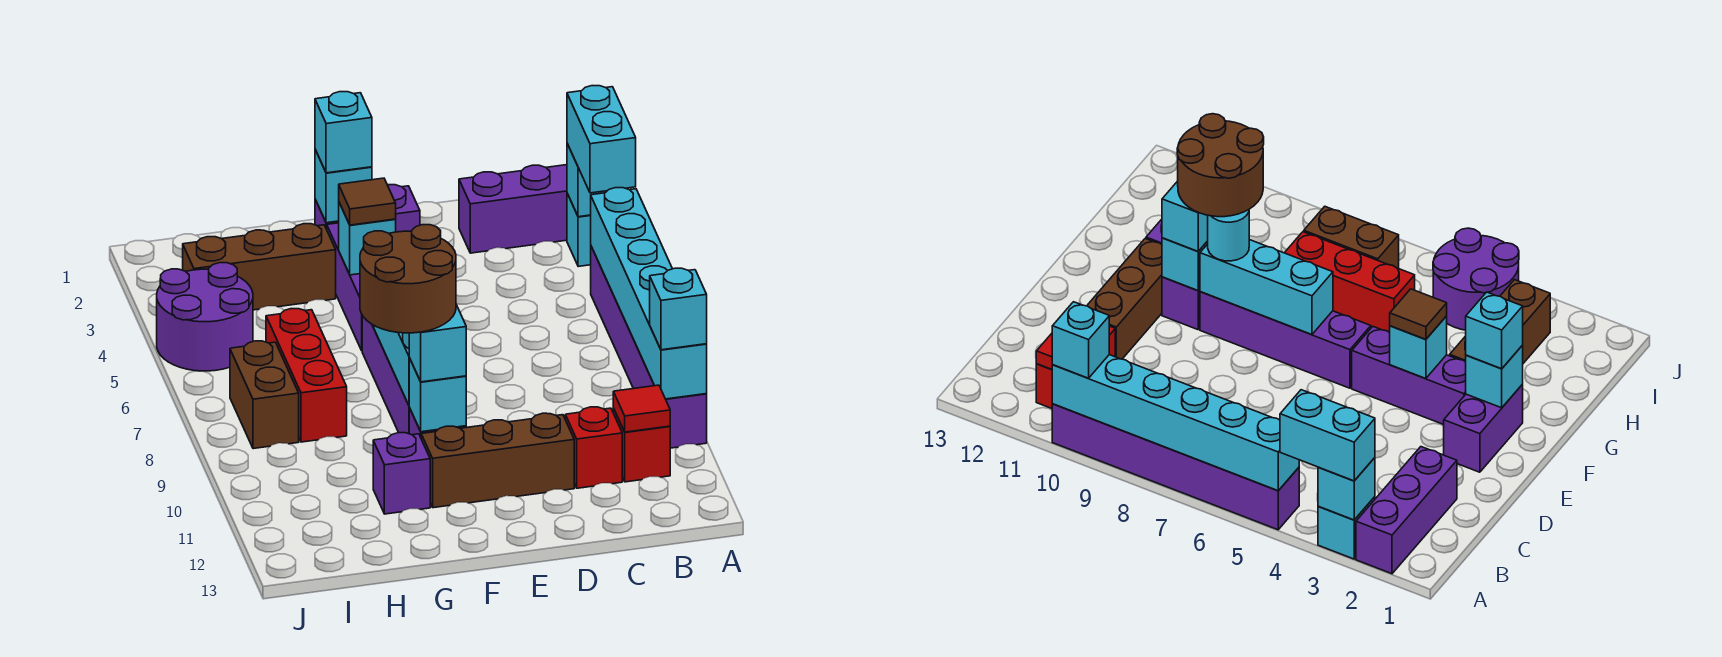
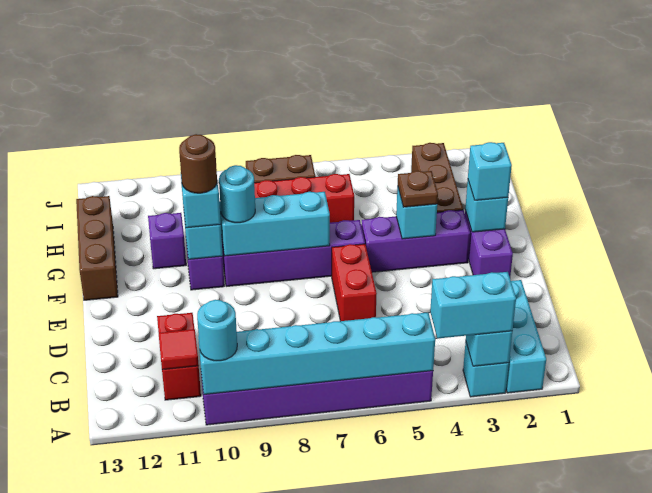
purple 1x3 brick [459,165,567,253] -> cyan 1x3 brick [506,280,546,393]
cyan 1x1 brick [650,268,707,350] -> cyan 1x1 round brick [197,300,237,361]
none -> red 1x2 brick [332,244,377,321]
brown 1x3 brick [421,413,574,508] -> brown 1x3 brick moved to [76,196,118,300]
brown 1x1 tile [339,178,396,225] -> brown 1x1 plate [398,171,438,207]
brown 2x2 round brick [360,225,456,333] -> brown 1x1 round brick [179,134,217,193]
purple 2x2 round brick [157,263,253,371] -> none

